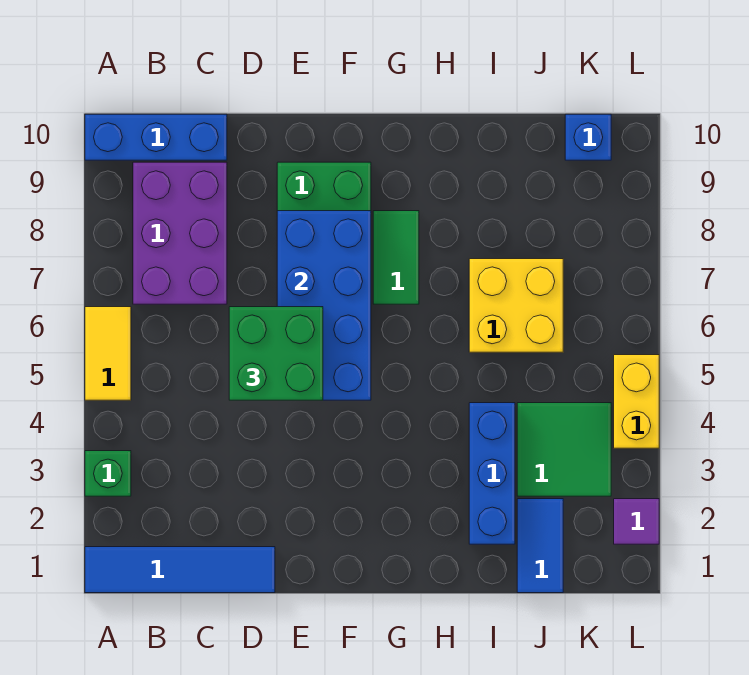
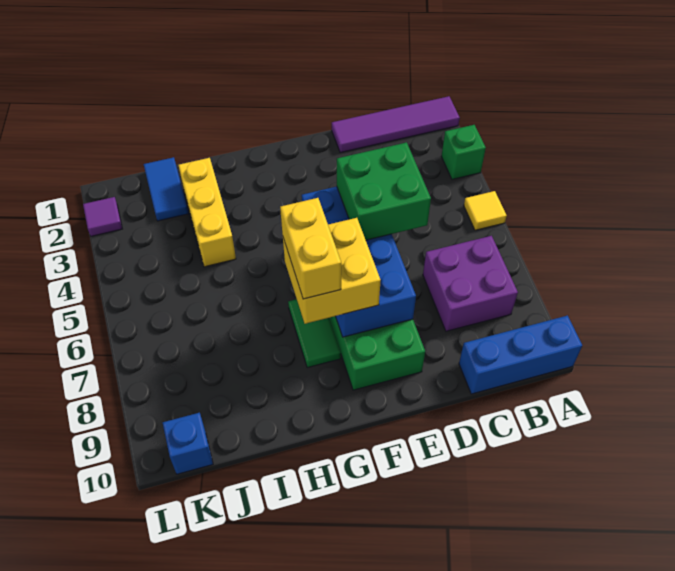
blue 1x4 tile [85,547,275,593] -> purple 1x4 tile [332,96,460,153]
yellow 1x2 tile [85,307,131,400] -> yellow 1x1 tile [464,191,507,230]
purple 2x3 brick [133,162,227,304] -> purple 2x2 brick [423,236,518,331]
blue 1x3 brick [469,403,515,544] -> yellow 1x3 brick [178,158,236,267]
yellow 2x2 brick [469,259,563,352] -> yellow 2x2 brick moved to [283,218,381,324]
green 2x2 tile [517,403,611,496] -> none
yellow 1x2 brick [614,355,659,448] -> yellow 1x2 brick moved to [280,198,341,299]

